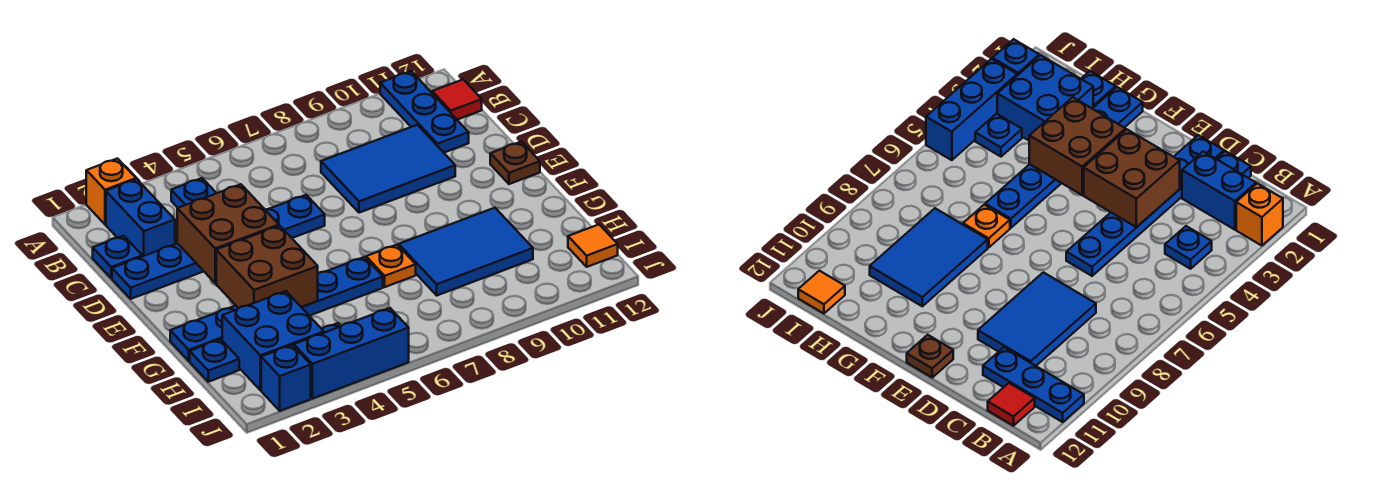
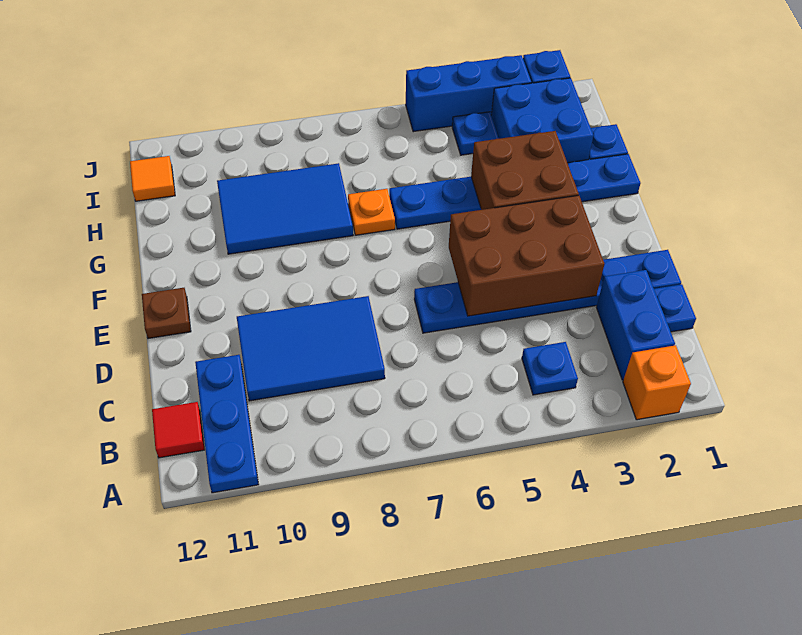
brown 2x2 brick [177,184,279,283] -> brown 2x3 brick [449,195,604,316]

